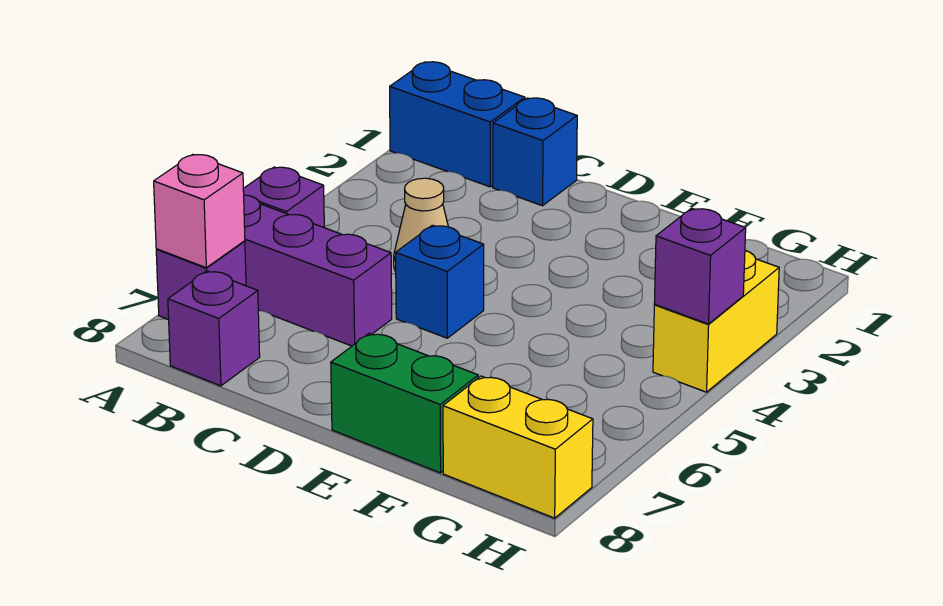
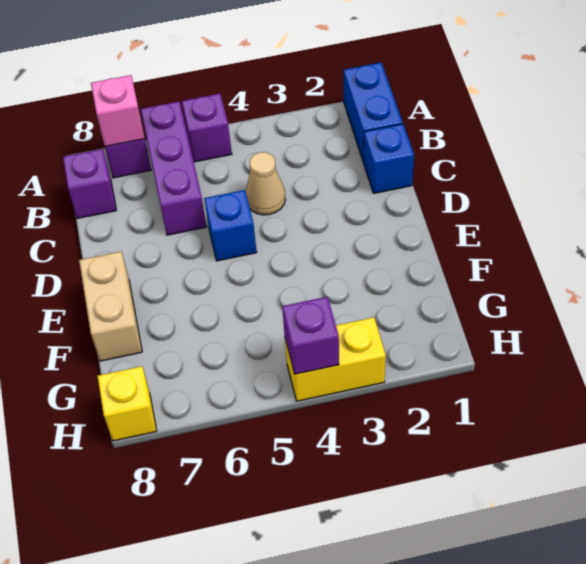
green 1x2 brick [331,333,478,473] -> tan 1x2 brick [79,252,142,361]
yellow 1x2 brick [443,376,593,518] -> yellow 1x1 brick [97,366,157,441]

